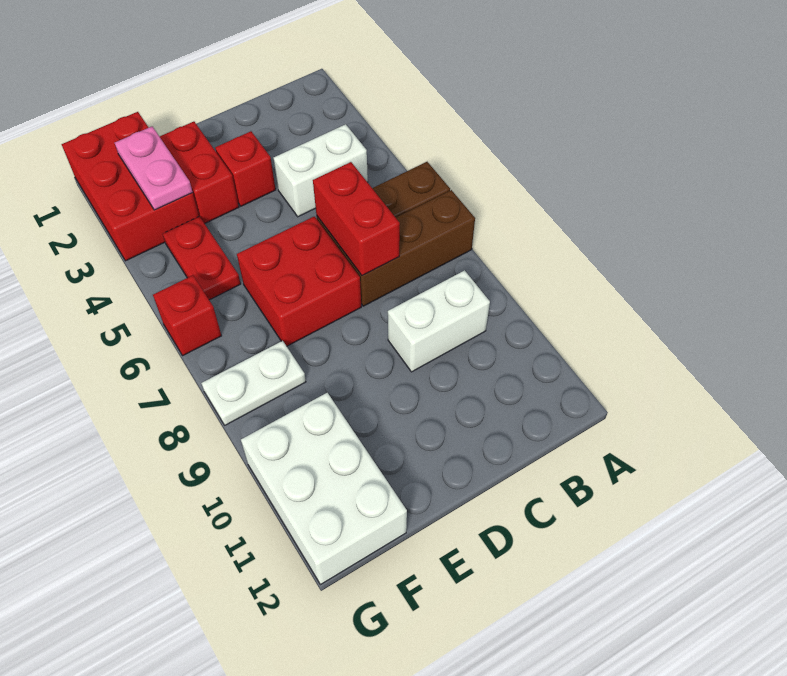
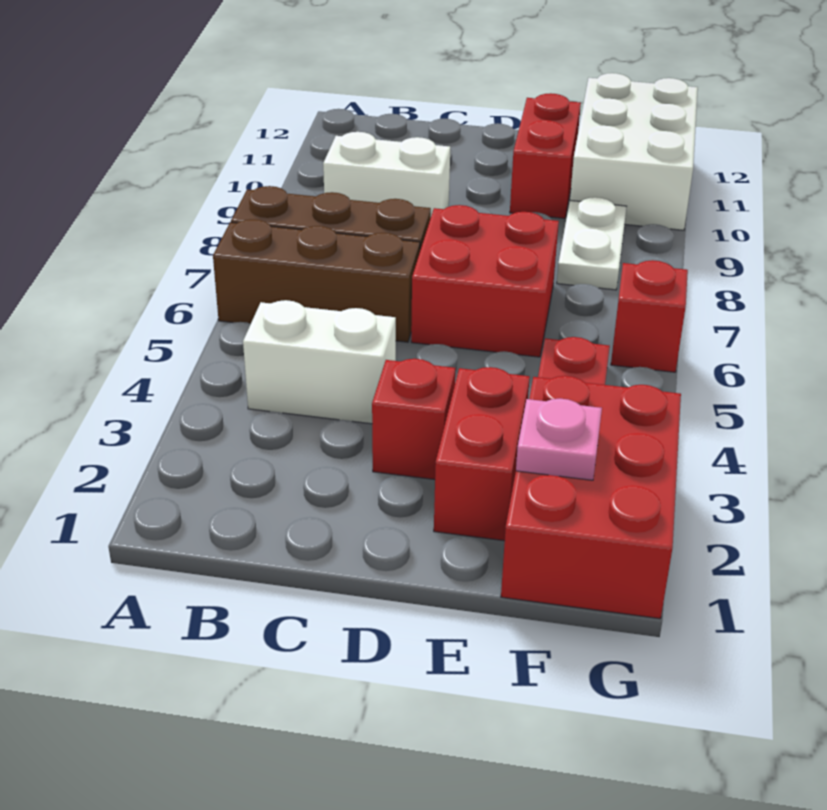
red 1x2 brick [313,162,400,276] -> red 1x2 brick moved to [510,93,581,218]
pink 1x2 plate [115,127,193,210] -> pink 1x1 plate [516,398,602,480]
white 1x2 plate [201,341,306,425] -> white 1x2 plate turned to [557,197,627,290]

